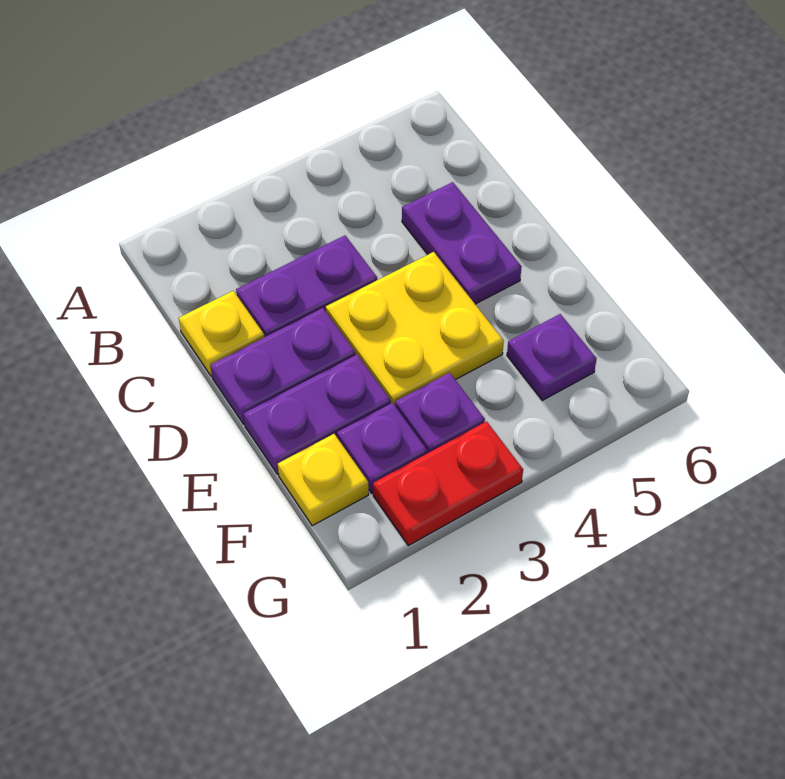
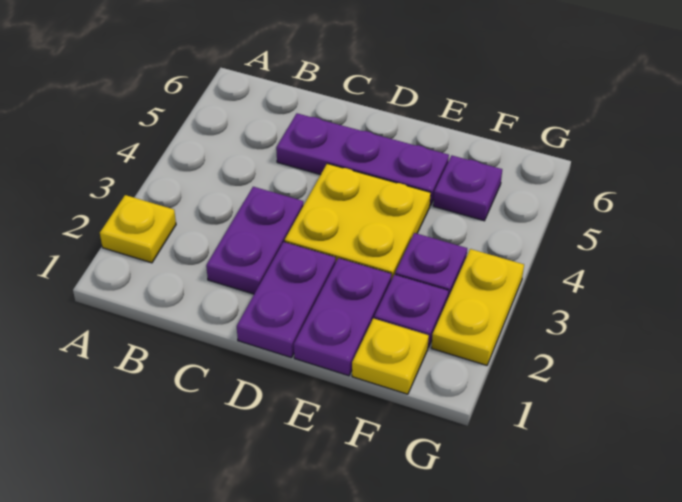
yellow 1x1 plate [179,291,264,376] -> yellow 1x1 plate moved to [100,195,176,263]
purple 1x2 plate [402,182,522,304] -> purple 1x3 plate [276,113,449,206]
red 1x2 plate [373,421,523,545] -> yellow 1x2 plate [431,249,524,365]

